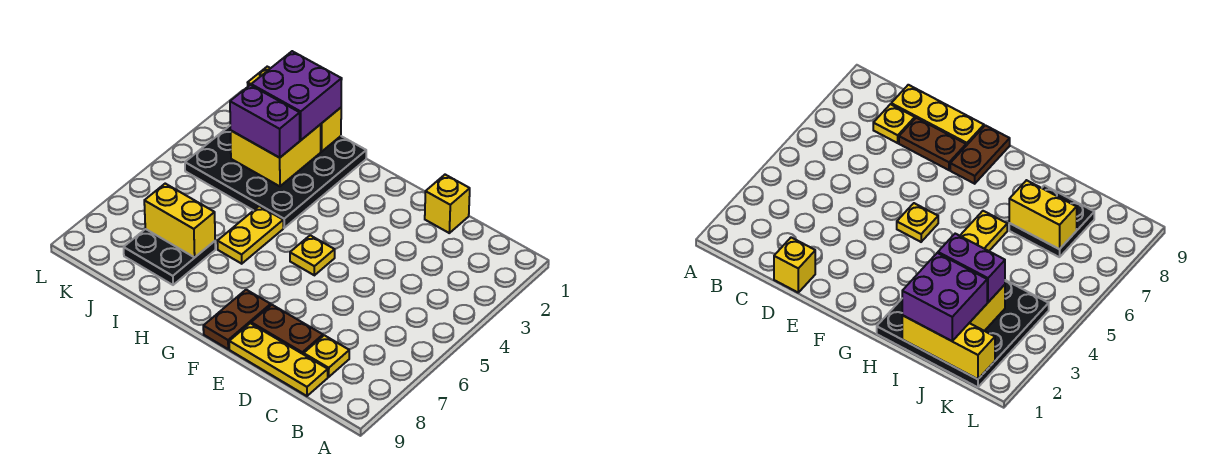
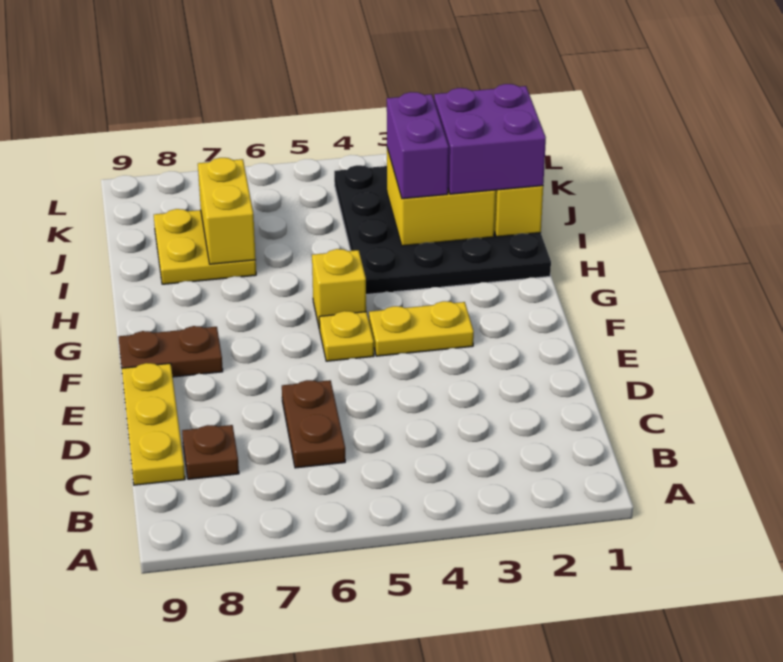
yellow 1x1 plate [304,335,349,377] -> brown 1x1 plate [182,425,239,479]
yellow 1x1 brick [425,175,470,233] -> yellow 1x1 brick moved to [312,249,366,330]
brown 1x2 plate [251,305,323,354] -> brown 1x2 plate moved to [282,380,345,468]
yellow 1x2 plate [217,206,283,264] -> yellow 1x2 plate moved to [369,301,474,356]
black 2x2 plate [124,229,215,285] -> yellow 2x2 plate [154,209,256,284]

